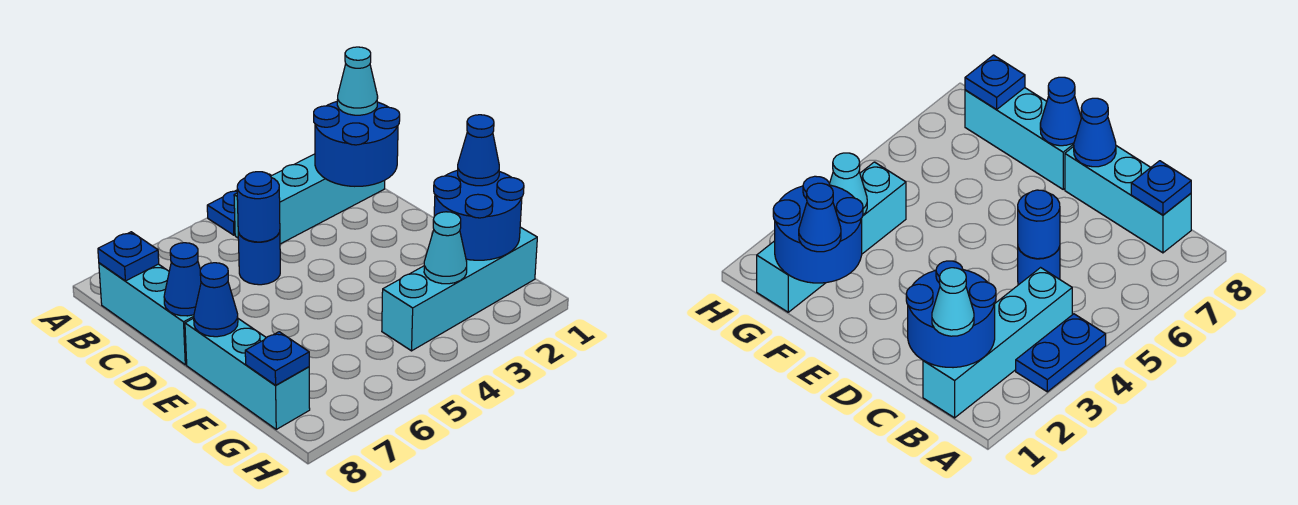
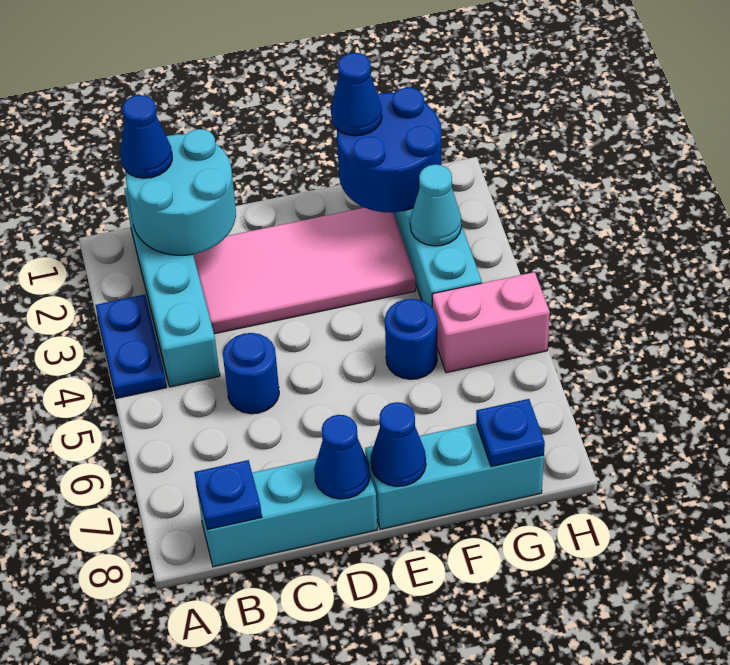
blue 2x2 round brick [314,102,400,186] -> cyan 2x2 round brick [126,129,236,255]
cyan 1x1 cone [337,47,378,115] -> blue 1x1 cone [120,95,172,178]
none -> pink 2x4 tile [193,208,416,334]
blue 1x1 round brick [237,172,280,242] -> blue 1x1 round brick moved to [385,299,437,379]
none -> pink 1x2 brick [432,272,550,373]

